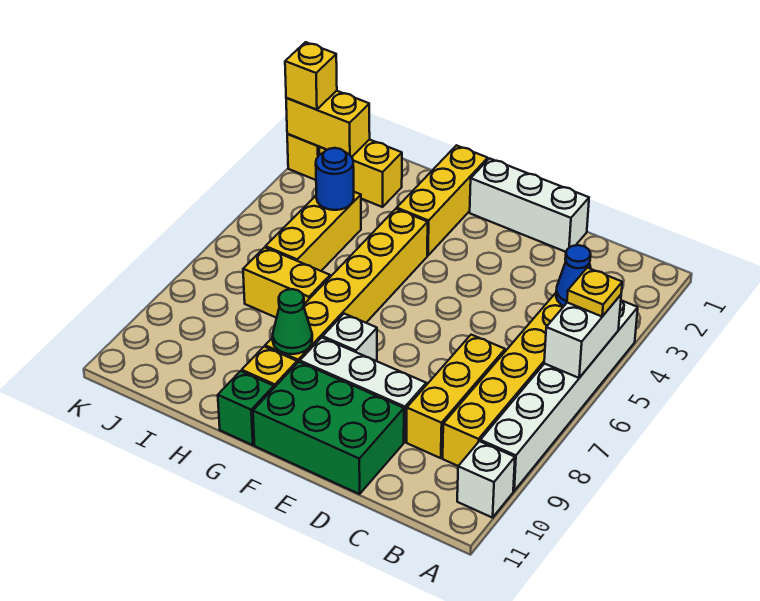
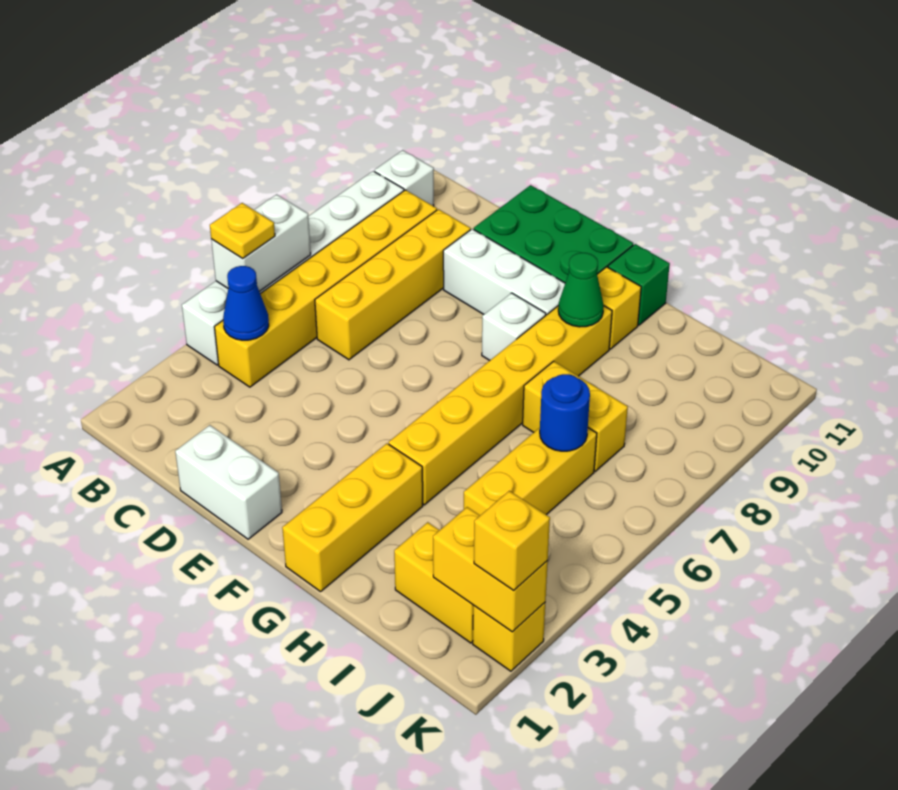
yellow 1x3 brick [406,335,505,458] -> yellow 1x4 brick [315,209,471,360]
white 1x3 brick [470,158,589,252] -> white 1x2 brick [175,425,282,539]
blue 1x1 round brick [316,148,354,210] -> blue 1x1 round brick moved to [540,374,590,451]

